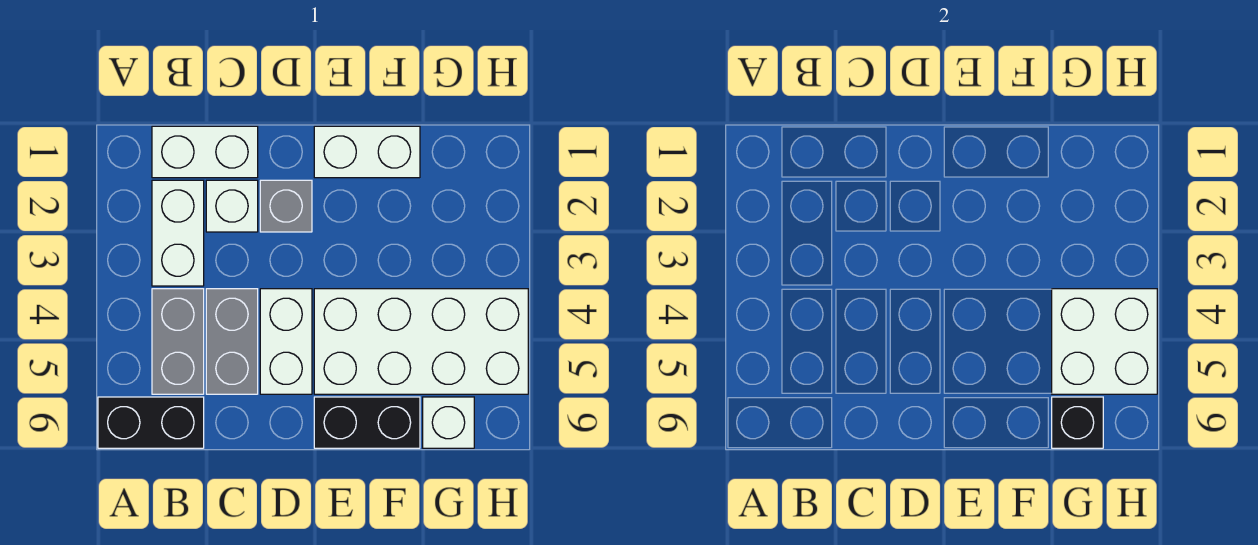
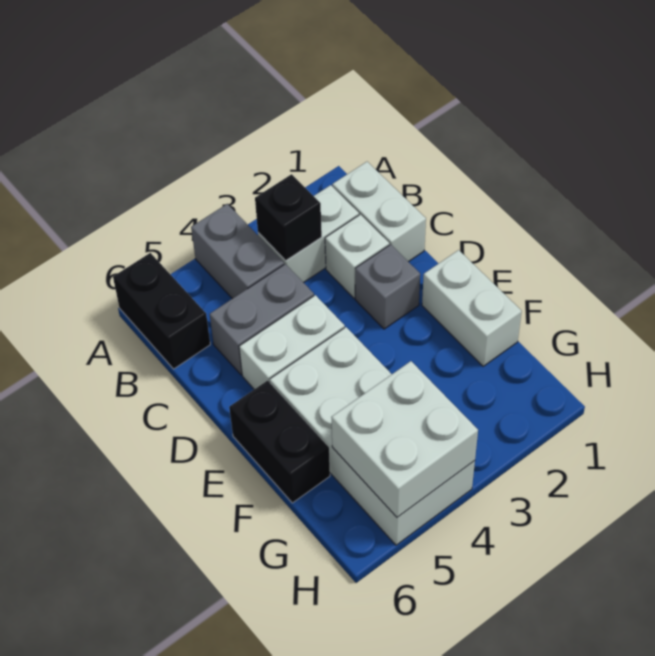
grey 1x2 brick [152,289,204,394] -> grey 1x2 brick turned to [191,204,284,299]
white 1x1 brick [423,397,474,448] -> none
black 1x1 brick [1052,397,1103,448] -> black 1x1 brick moved to [255,174,322,261]

